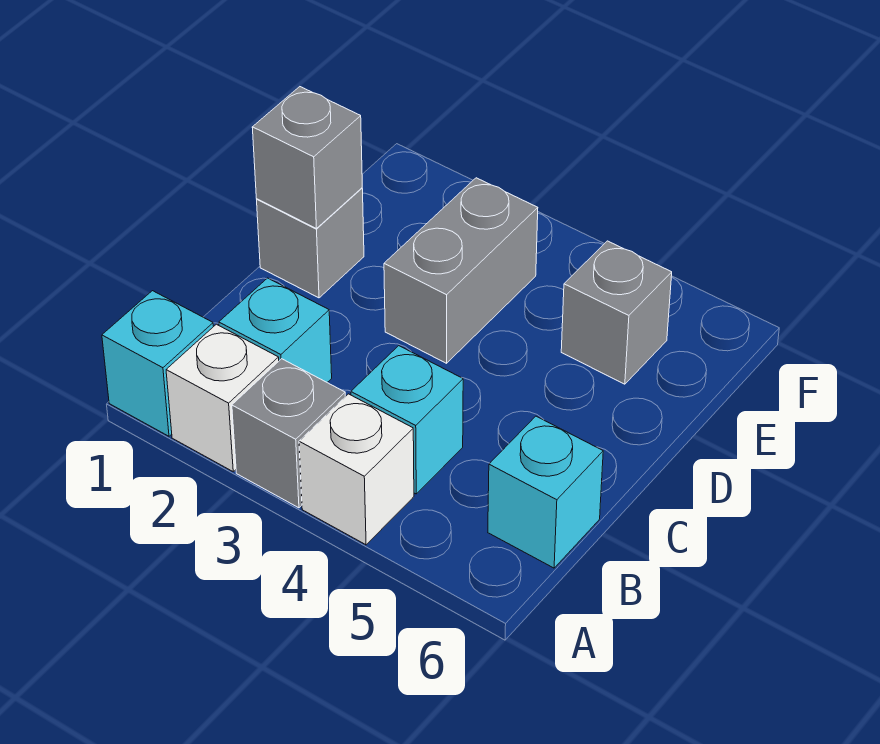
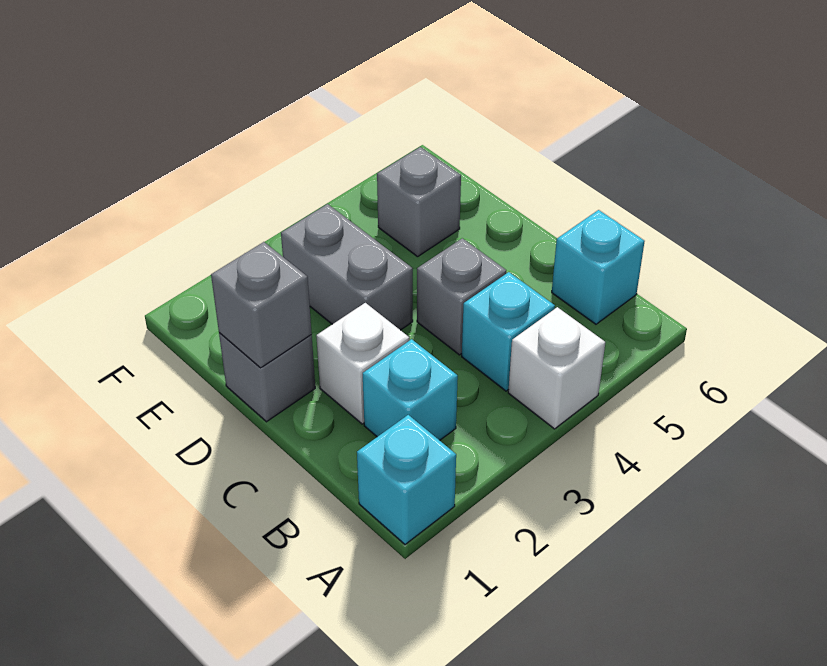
white 1x1 brick [166,324,279,471] -> white 1x1 brick moved to [316,303,409,424]
grey 1x1 brick [232,359,345,508] -> grey 1x1 brick moved to [417,238,506,355]

